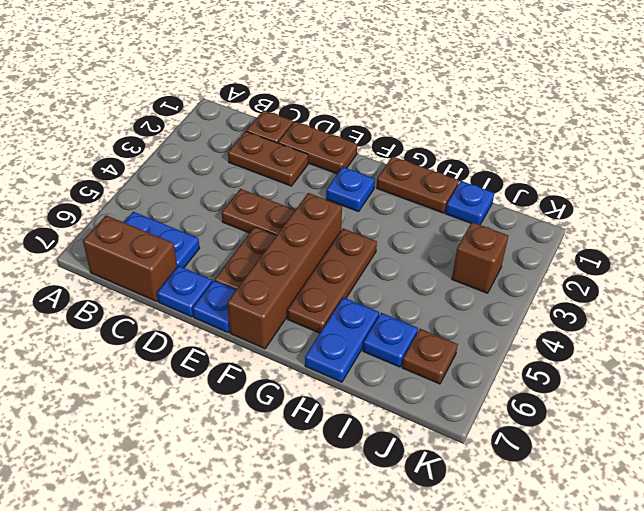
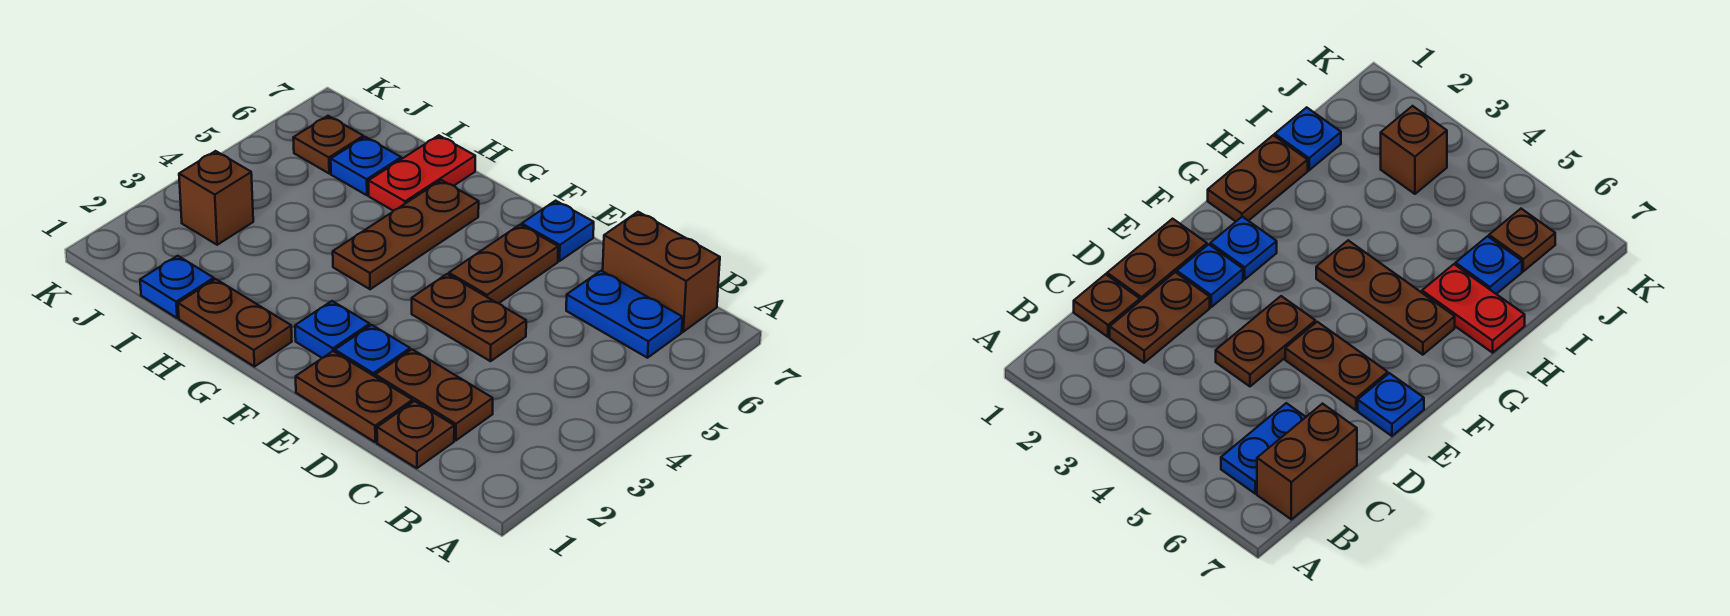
blue 1x1 plate [157,266,212,317] -> blue 1x1 plate moved to [335,325,410,376]
brown 1x4 brick [227,193,342,349] -> none
blue 1x2 plate [305,297,379,382] -> red 1x2 plate [369,135,475,211]

